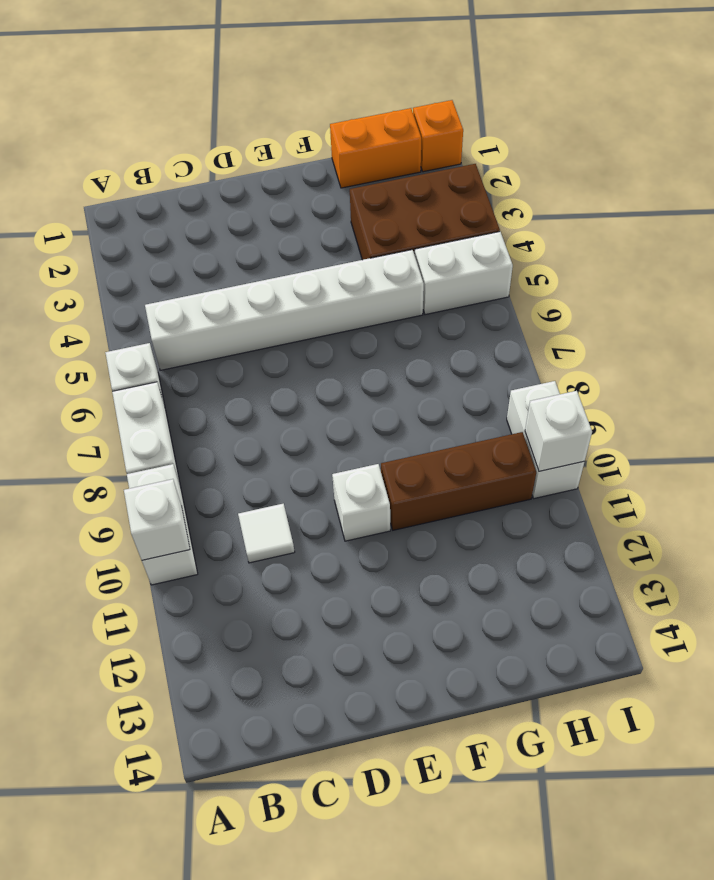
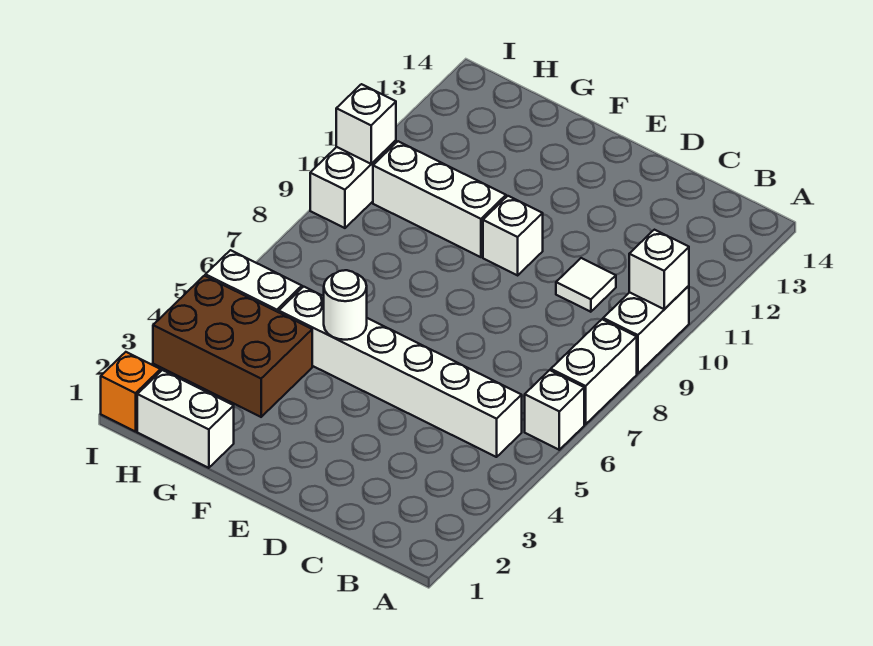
none -> white 1x1 round brick [324,270,367,340]
brown 1x3 brick [381,432,536,530] -> white 1x3 brick [373,141,506,257]
orange 1x2 brick [330,108,421,188] -> white 1x2 brick [137,370,234,468]

